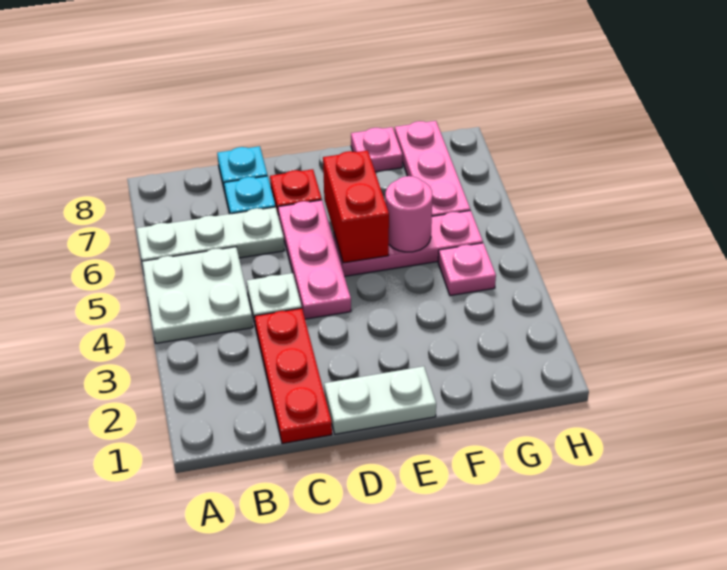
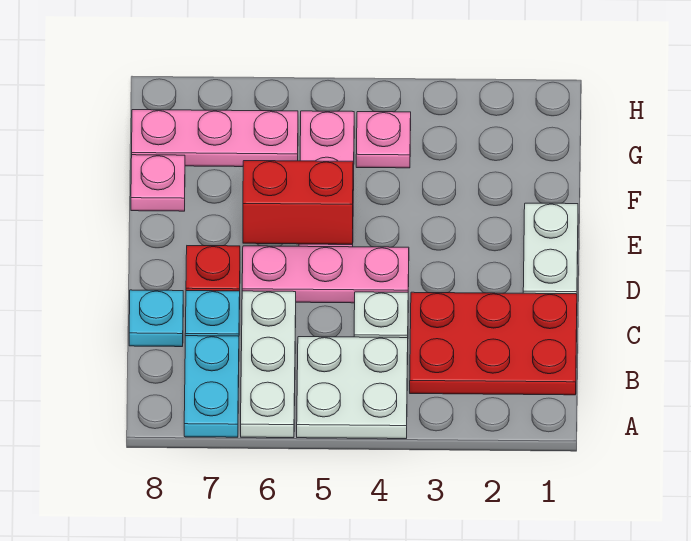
none -> cyan 1x2 plate [184,336,239,437]
red 1x3 plate [255,308,332,444] -> red 2x3 plate [410,292,577,395]
pink 1x1 round brick [385,176,433,252] -> none

